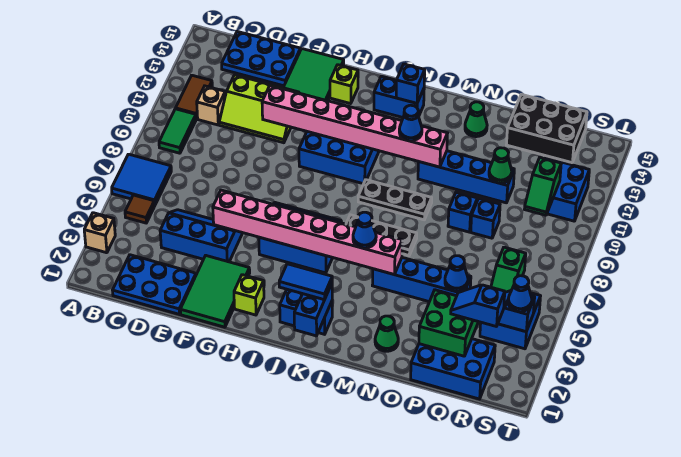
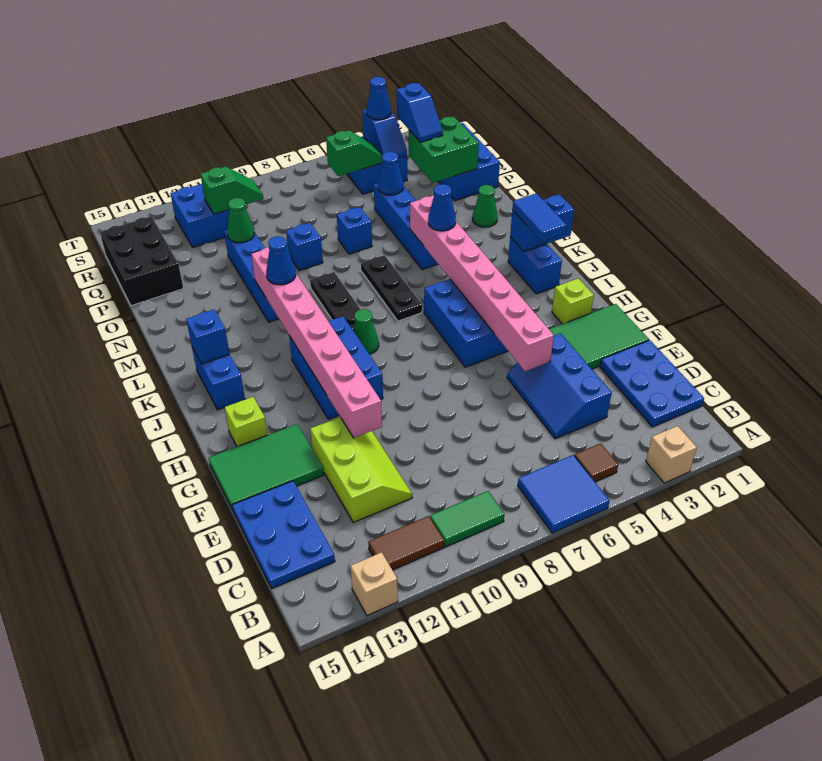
tan 1x1 brick [197,86,225,125] -> tan 1x1 brick moved to [350,552,398,616]
green 1x1 cone [465,102,487,137] -> green 1x1 cone moved to [353,309,379,354]
blue 1x1 brick [471,199,500,238] -> blue 1x1 brick moved to [337,207,372,254]

